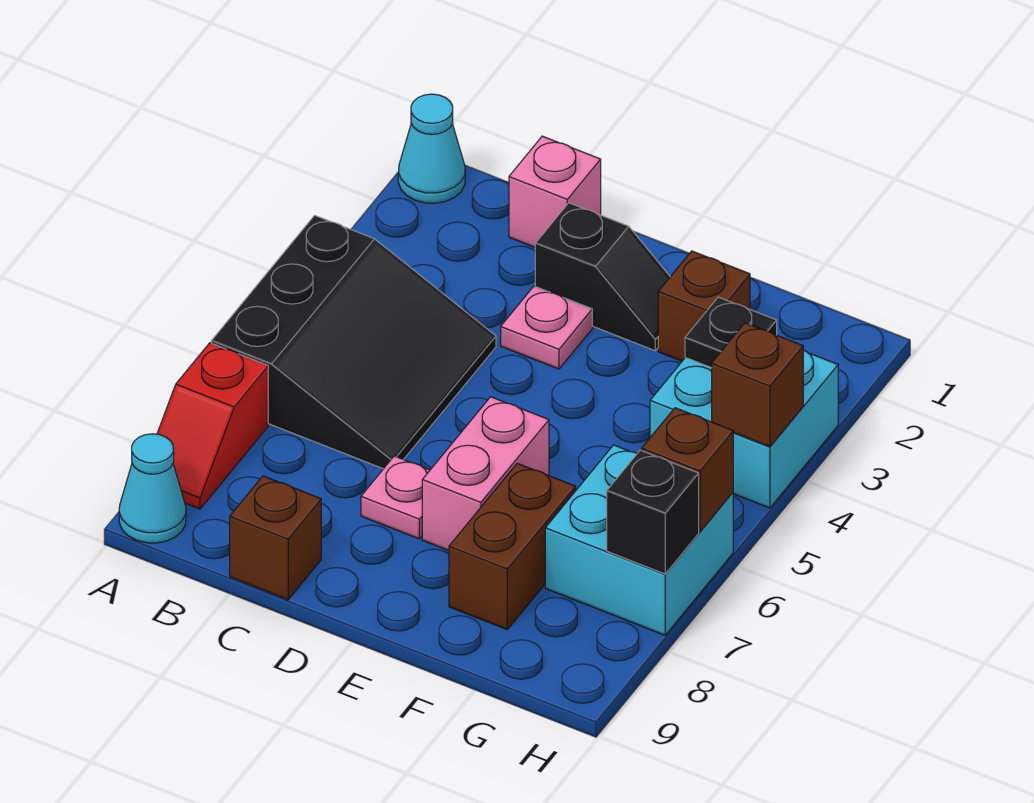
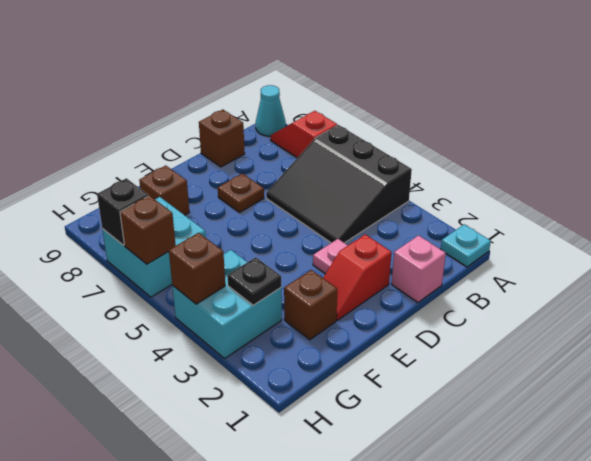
cyan 1x1 cone [398,94,465,203] -> cyan 1x1 plate [441,224,491,267]
black 1x2 slope [535,203,670,351] -> red 1x2 slope [323,234,392,320]
pink 1x1 plate [361,456,430,539] -> brown 1x1 plate [218,174,264,212]
pink 1x2 brick [422,397,549,550] -> none
brown 1x2 brick [449,463,576,629] -> brown 1x1 brick [139,166,189,215]

